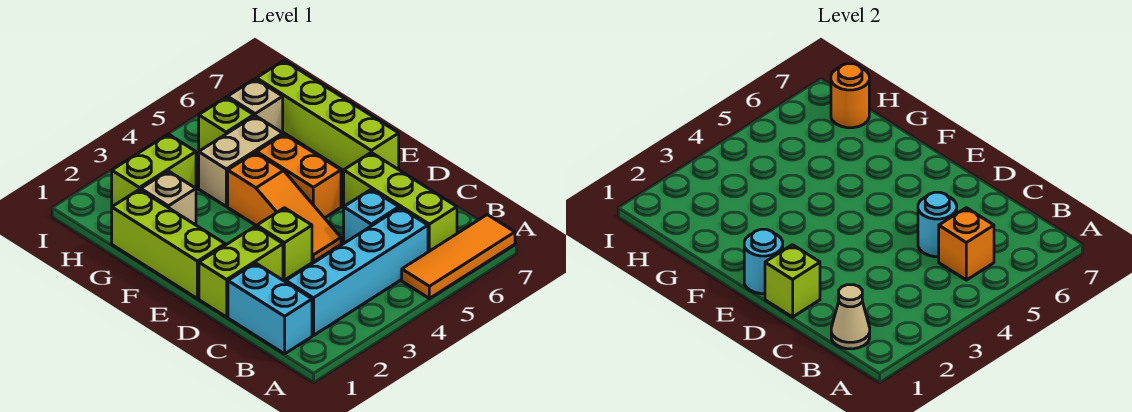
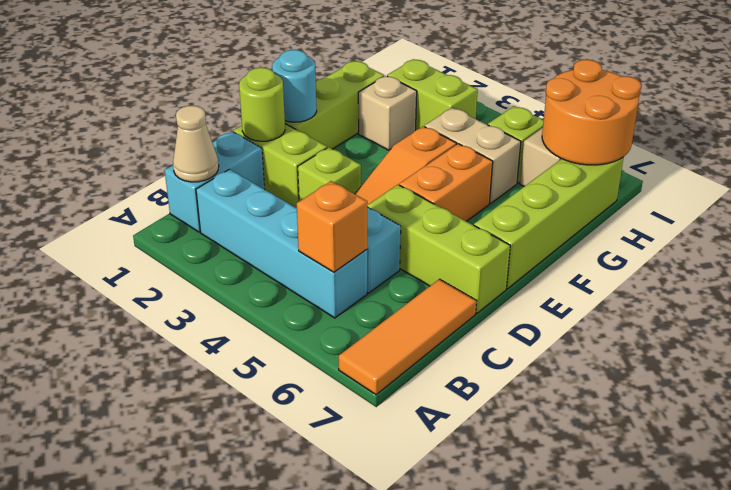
orange 1x3 tile [402,215,515,298] -> orange 1x3 tile turned to [339,279,476,395]
lime 1x3 brick [344,153,457,252] -> lime 1x3 brick turned to [367,185,510,313]
cyan 1x1 round brick [918,192,957,257] -> none
lime 1x1 brick [765,245,820,317] -> lime 1x1 round brick [239,68,285,141]
orange 1x1 round brick [831,64,869,128] -> orange 2x2 round brick [542,60,641,165]

